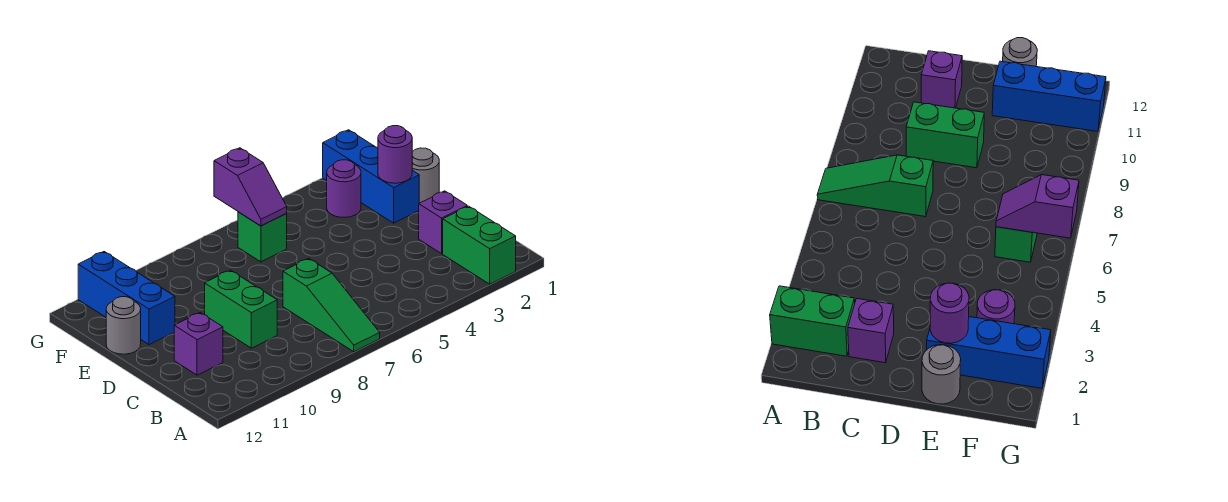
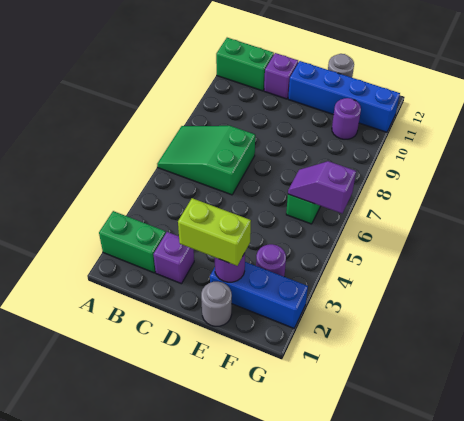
green 1x3 slope [283,258,380,352] -> green 2x3 slope [157,126,255,195]
green 1x2 brick [205,270,277,348] -> green 1x2 brick moved to [216,38,274,91]
none -> lime 1x2 brick [178,198,251,266]
blue 1x3 brick [78,252,175,345] -> blue 1x4 brick [288,61,400,132]
none -> purple 1x1 round brick [332,98,361,139]

